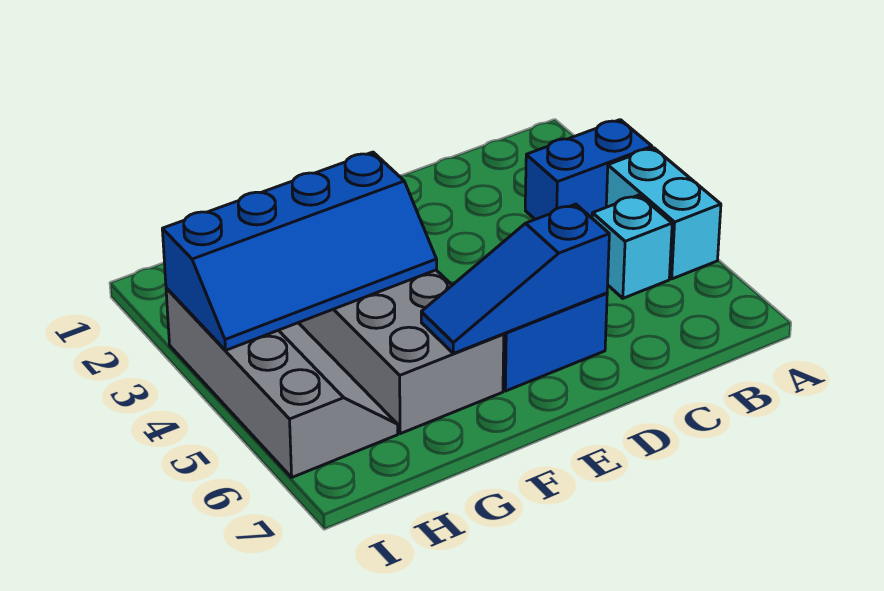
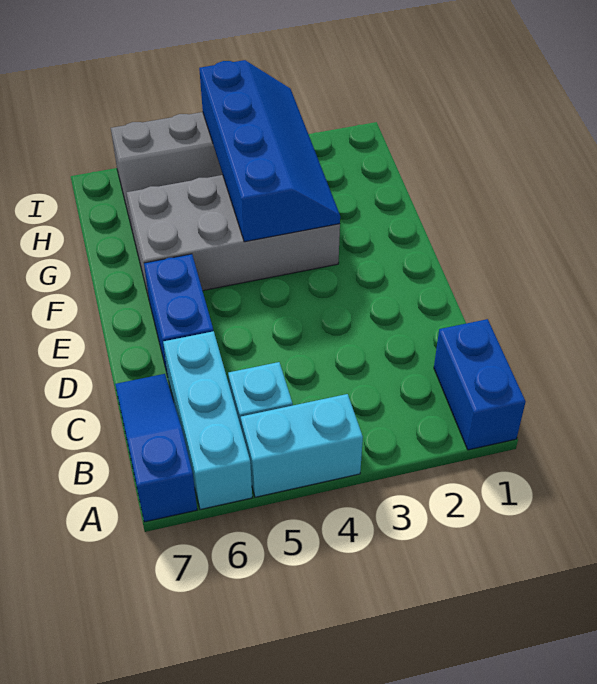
blue 1x2 brick [525,120,652,219] -> blue 1x2 brick moved to [434,319,526,450]
none -> cyan 1x3 brick [163,331,252,510]
blue 1x3 slope [421,204,609,354] -> blue 1x3 slope moved to [115,374,197,522]
blue 2x4 slope [162,152,437,350] -> blue 2x4 slope turned to [199,60,340,242]

